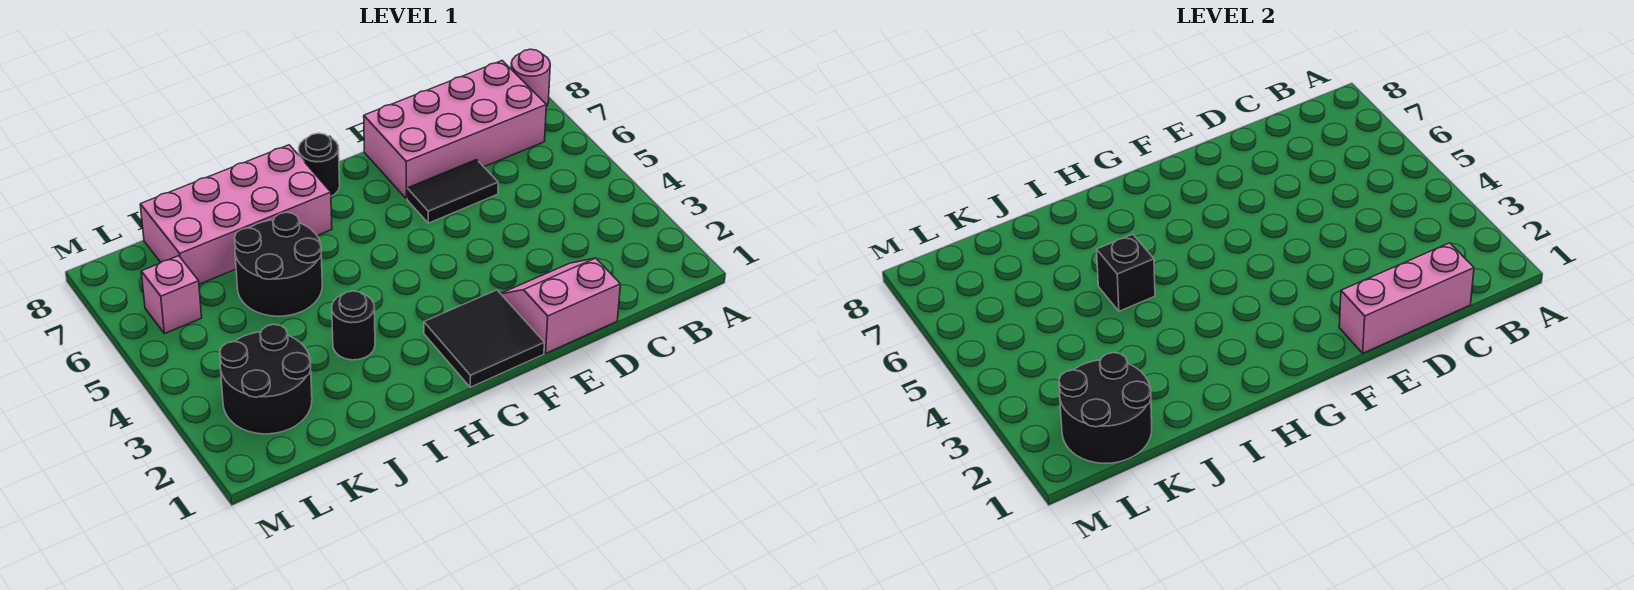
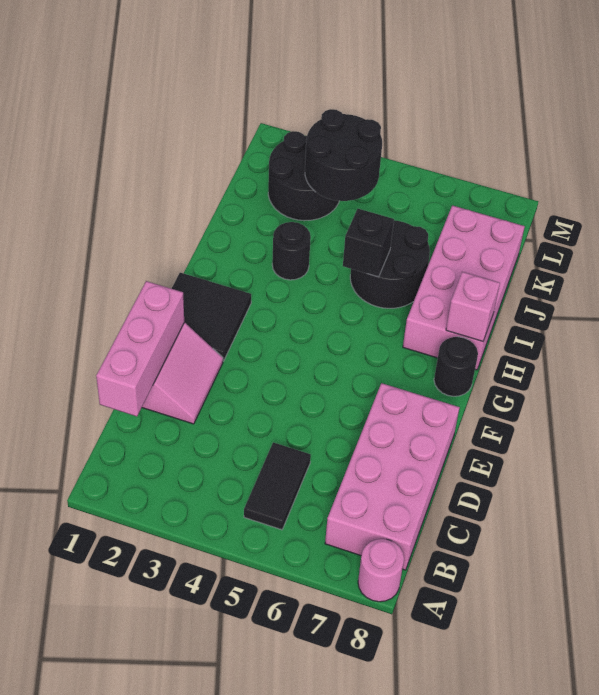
black 1x2 tile [407,160,498,223] -> black 1x2 tile moved to [244,442,311,530]
black 2x2 round brick [1059,353,1152,463] -> black 2x2 round brick moved to [305,109,382,201]
pink 1x1 brick [141,256,202,334] -> pink 1x1 brick moved to [446,272,500,341]

